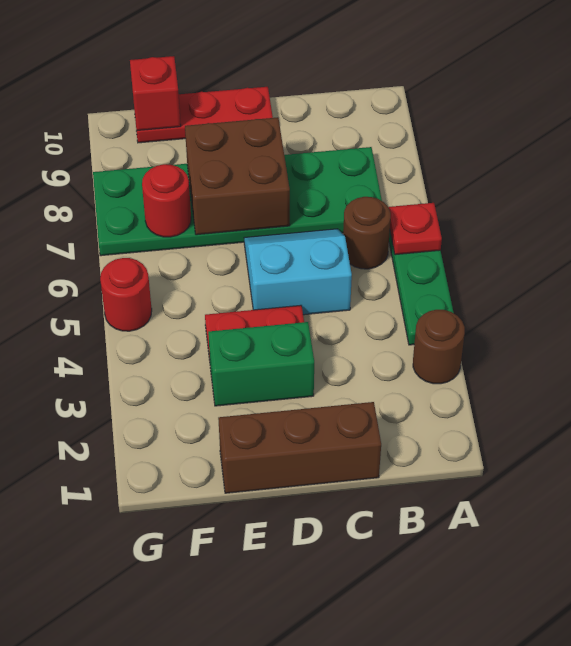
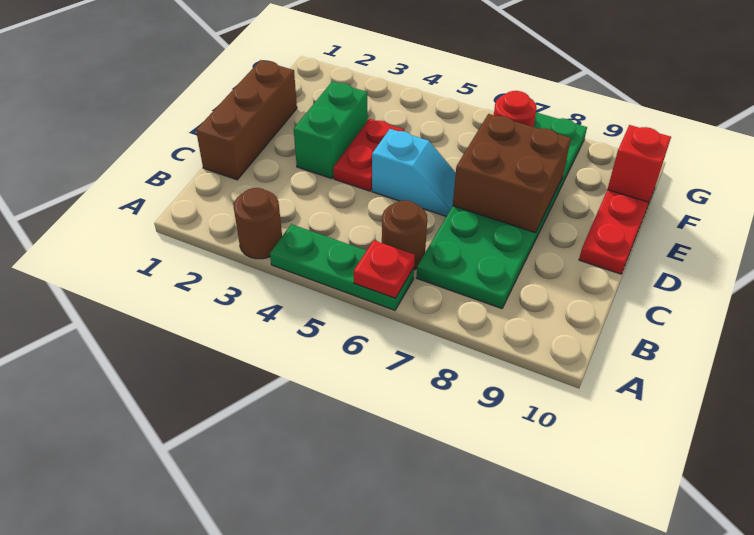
cyan 2x2 slope [244,229,352,315] -> cyan 1x2 slope [372,129,456,216]
red 1x1 round brick [100,258,152,331] -> none

